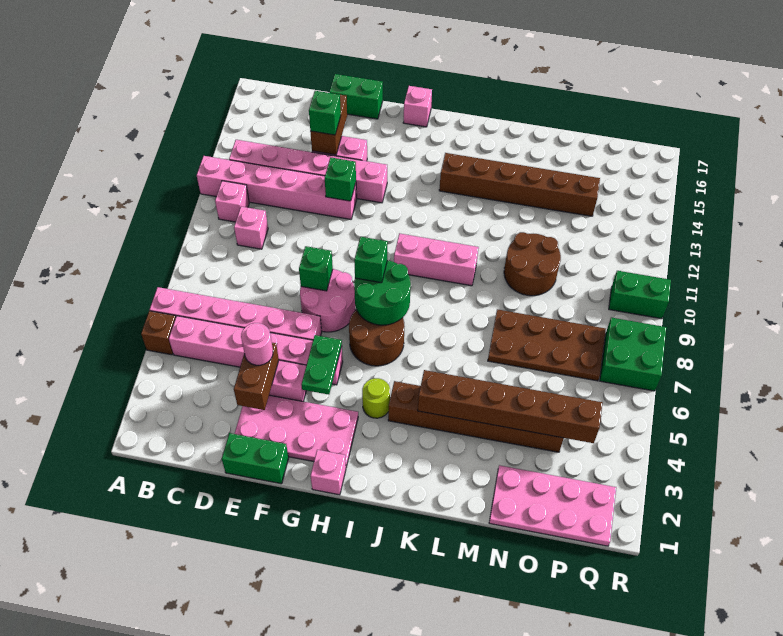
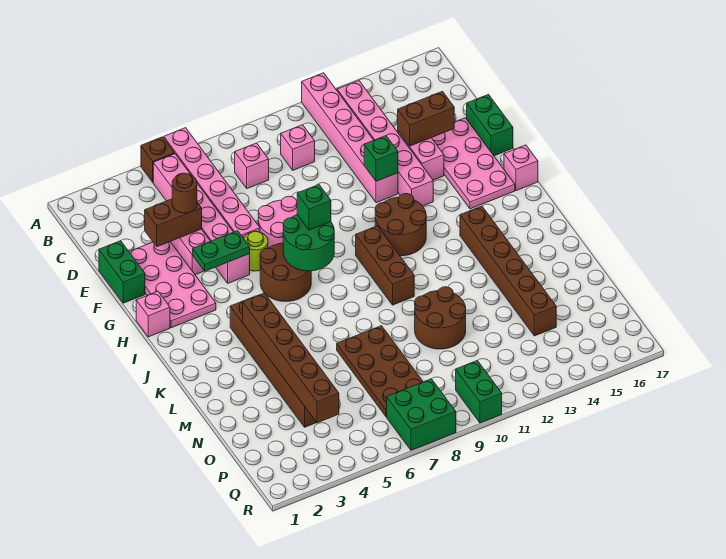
pink 1x1 brick [215,181,249,222] -> pink 1x1 brick moved to [235,143,269,189]
pink 1x1 round brick [241,323,273,365] -> brown 1x1 round brick [172,173,197,213]
green 1x1 brick [309,91,341,135] -> none
green 1x1 brick [299,246,333,291] -> none
none -> brown 2x2 round brick [375,193,426,256]
lime 1x1 round brick [362,378,390,418] -> lime 1x1 round brick moved to [244,232,268,271]
pink 1x3 brick [394,233,479,286] -> brown 1x3 brick [356,226,414,305]
pink 2x4 plate [489,465,616,546] -> pink 2x4 plate moved to [432,118,515,209]

